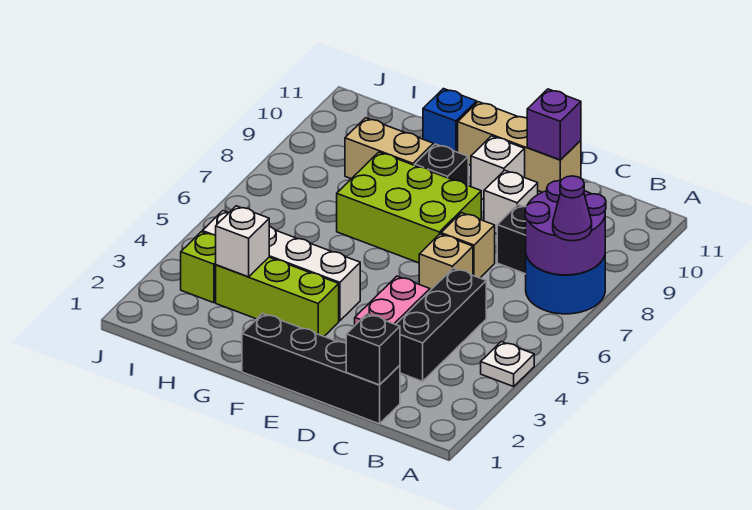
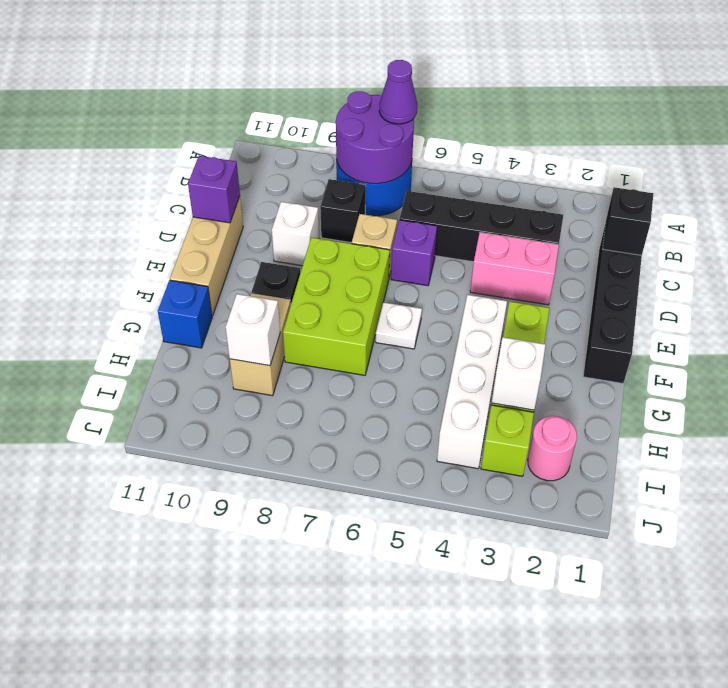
white 1x1 plate [481,342,534,386] -> white 1x1 plate moved to [376,302,422,349]
black 1x3 brick [396,268,486,381] -> black 1x4 brick [400,191,563,262]
tan 1x1 brick [419,234,473,290] -> purple 1x1 brick [391,220,437,286]
white 1x1 brick [471,136,525,199] -> white 1x1 brick moved to [226,294,280,366]
none -> pink 1x1 round brick [528,416,577,481]

